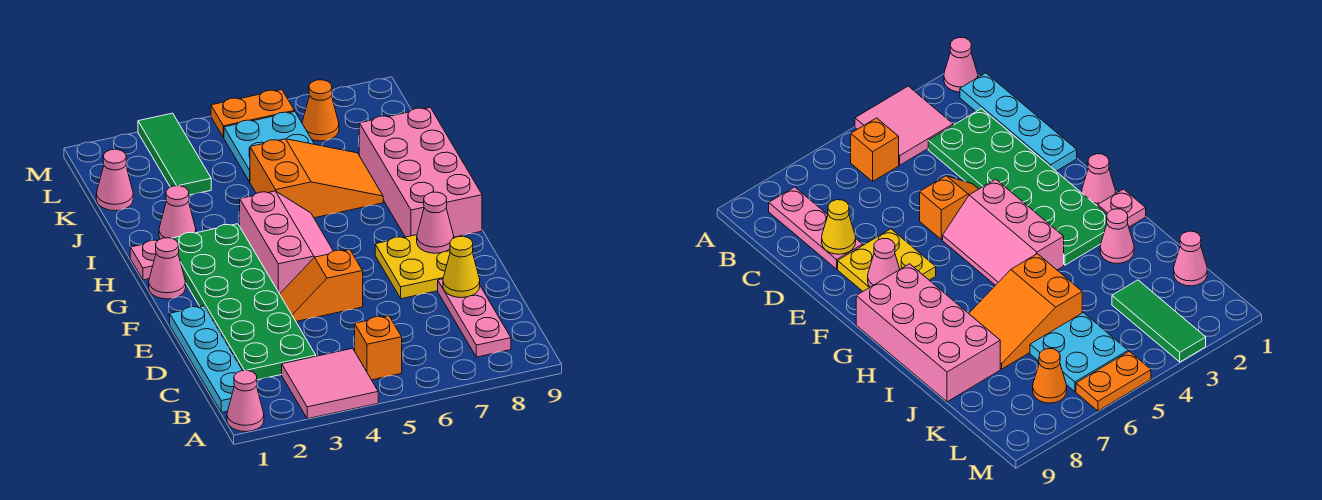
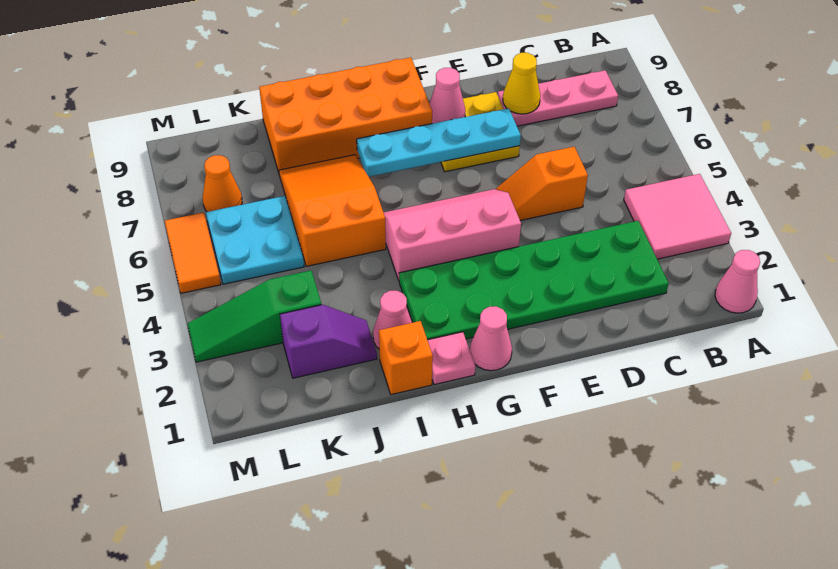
cyan 1x4 plate [170,306,243,412] -> cyan 1x4 plate moved to [357,108,521,177]
orange 1x1 brick [355,316,402,380] -> orange 1x1 brick moved to [379,321,433,395]
orange 1x2 slope [280,250,363,321] -> orange 1x2 slope turned to [496,147,588,221]
pink 2x4 brick [359,107,482,237] -> orange 2x4 brick [259,58,432,172]
none -> purple 1x2 slope [280,305,377,378]
pink 1x1 cone [96,149,133,211] -> none
green 1x3 tile [138,113,211,195] -> green 1x3 slope [188,271,321,362]
orange 1x2 plate [211,90,295,138] -> orange 1x2 tile [165,213,221,293]

